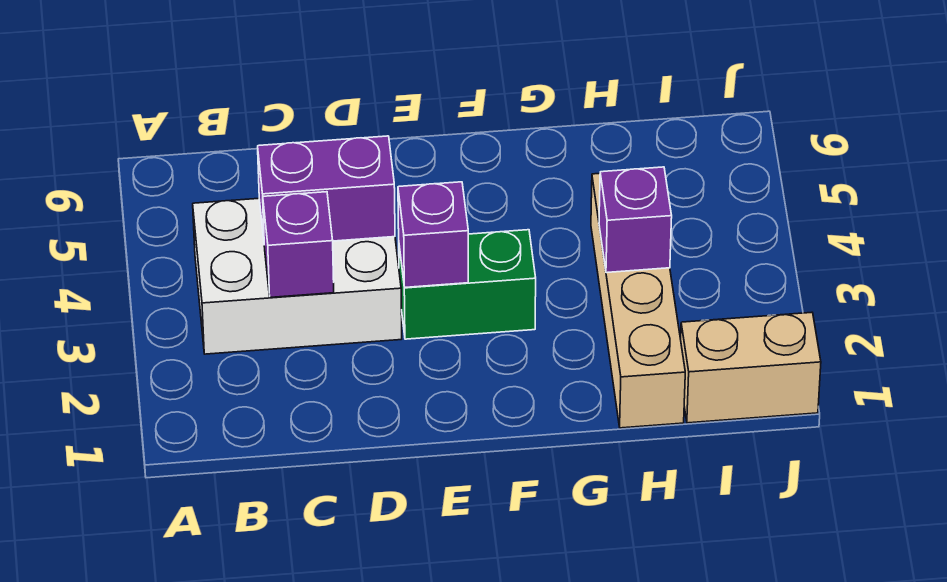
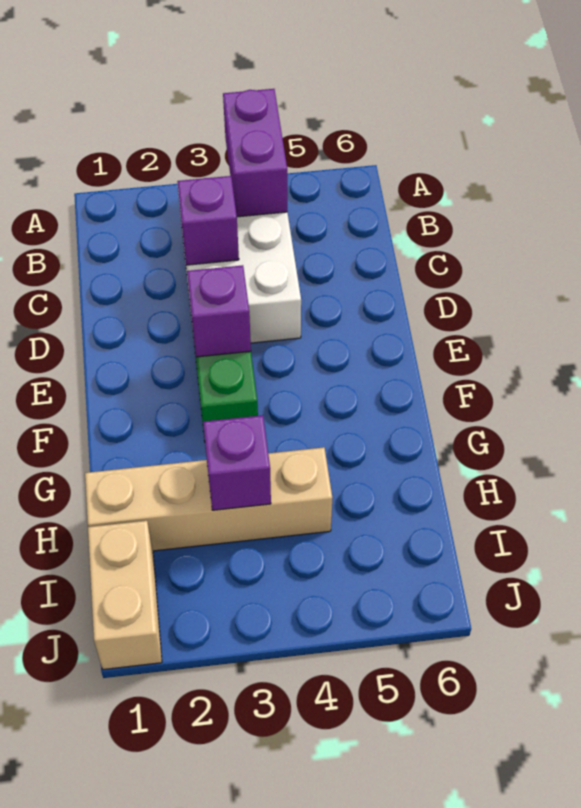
purple 1x2 brick [258,136,395,241] -> purple 1x2 brick moved to [223,89,287,217]

